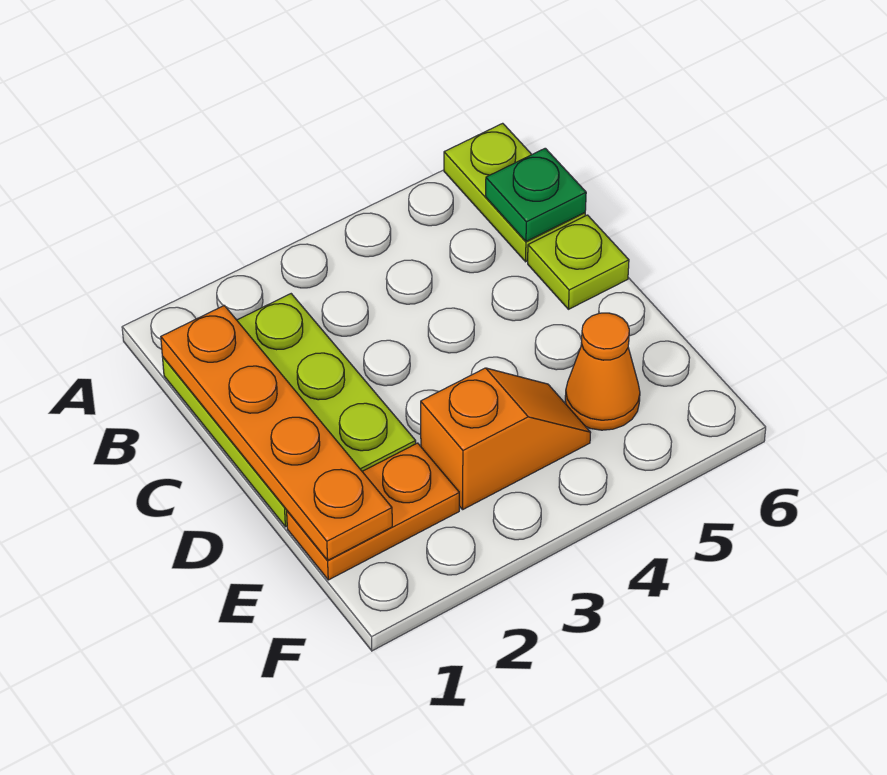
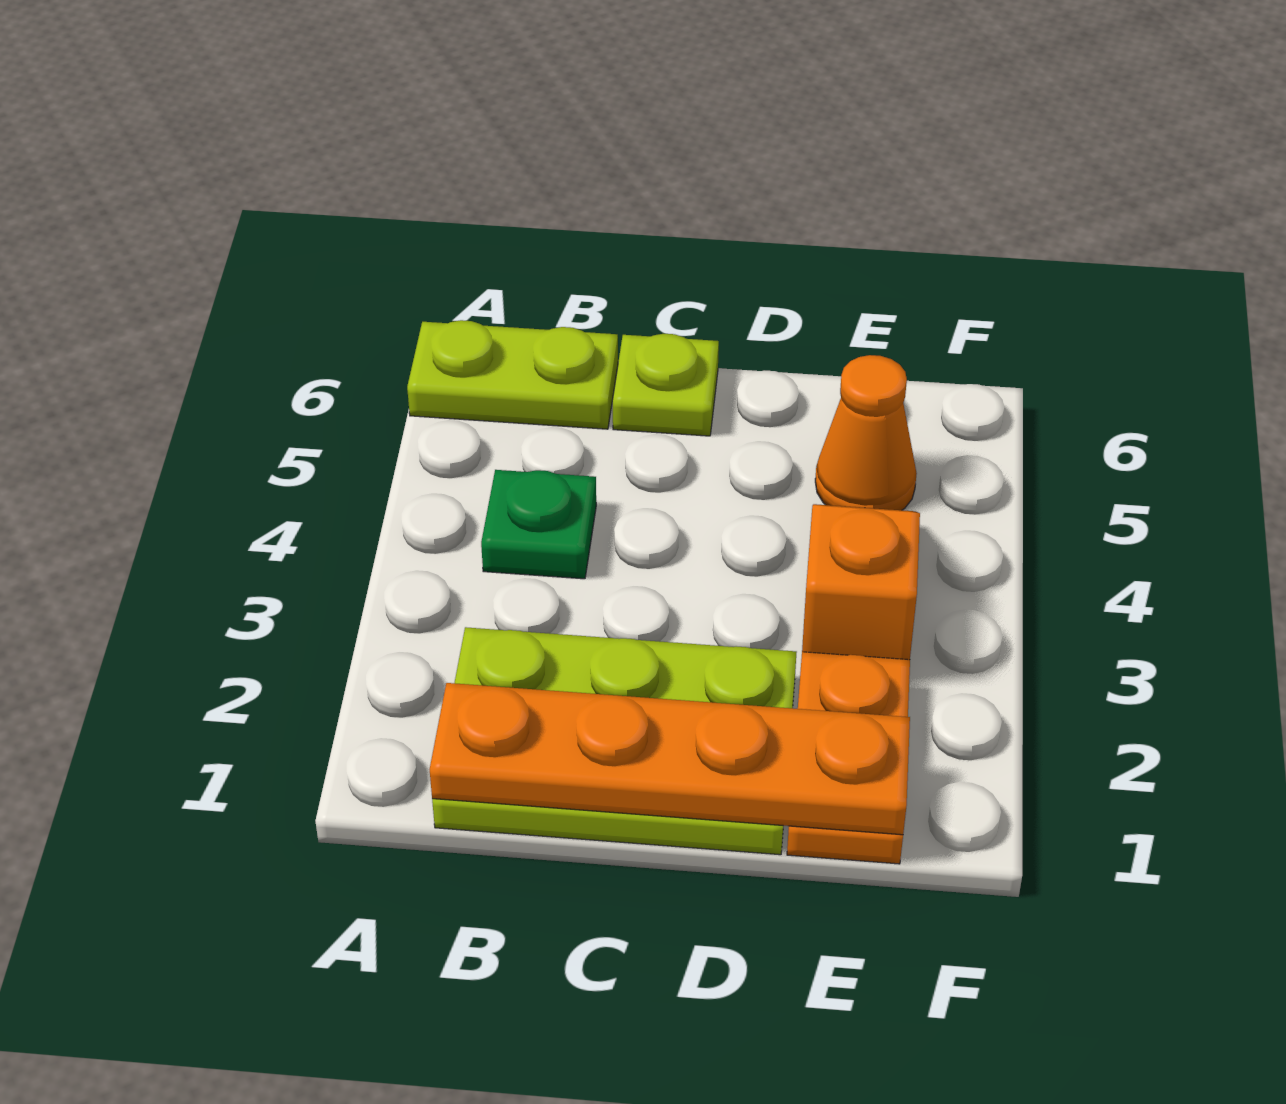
green 1x1 plate [486,148,586,241] -> green 1x1 plate moved to [481,470,596,579]

